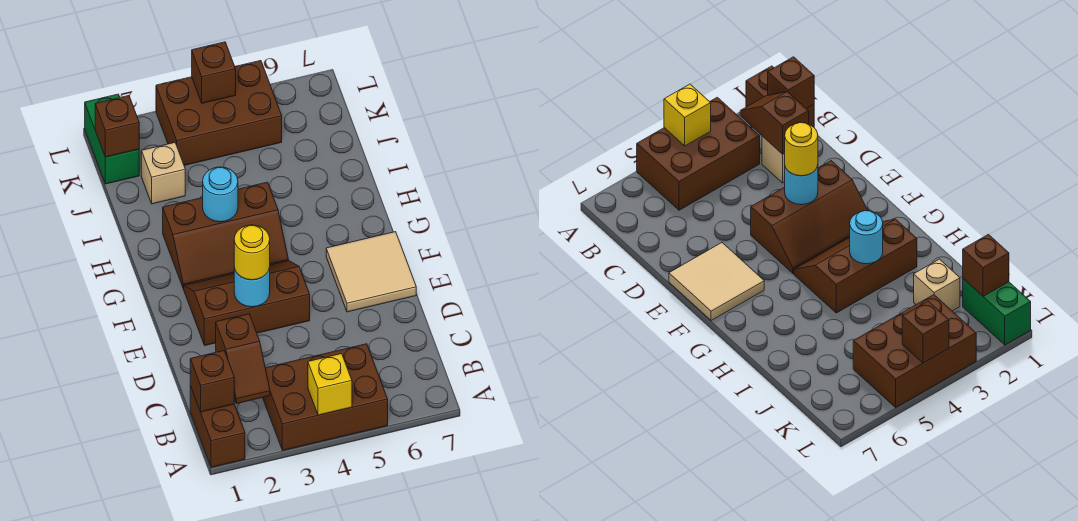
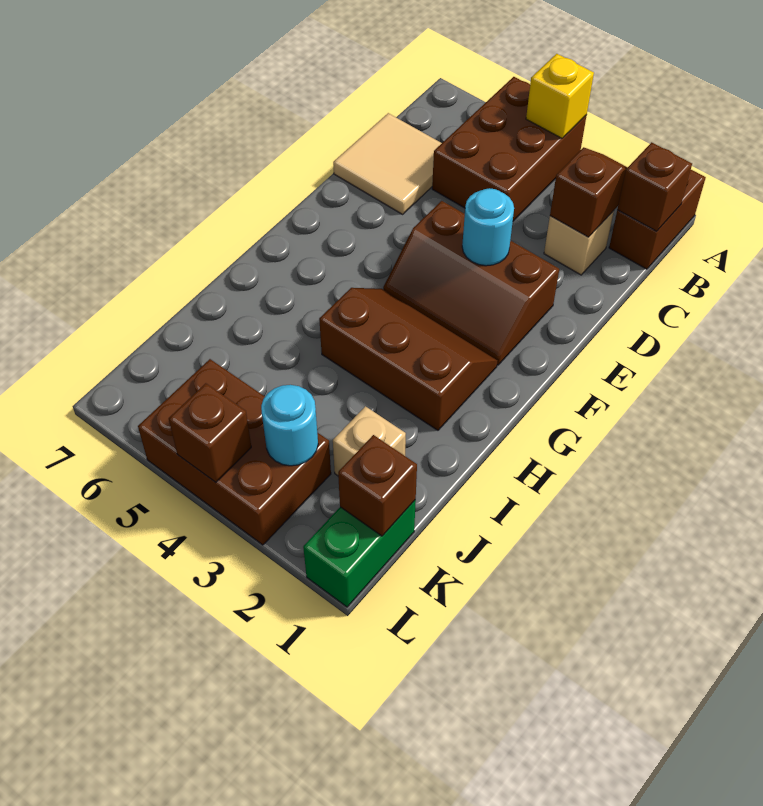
brown 2x3 brick [263,344,388,450] -> brown 2x3 brick turned to [432,77,587,221]
yellow 1x1 round brick [234,225,270,280] -> none
tan 2x2 tile [326,232,416,312] -> tan 2x2 tile moved to [333,113,442,214]
cyan 1x1 round brick [203,167,238,222] -> cyan 1x1 round brick moved to [261,385,318,466]

